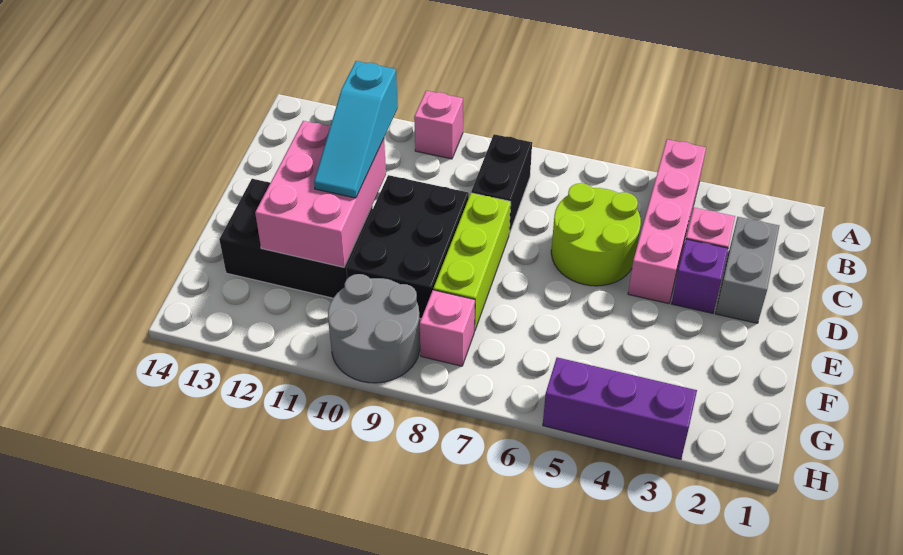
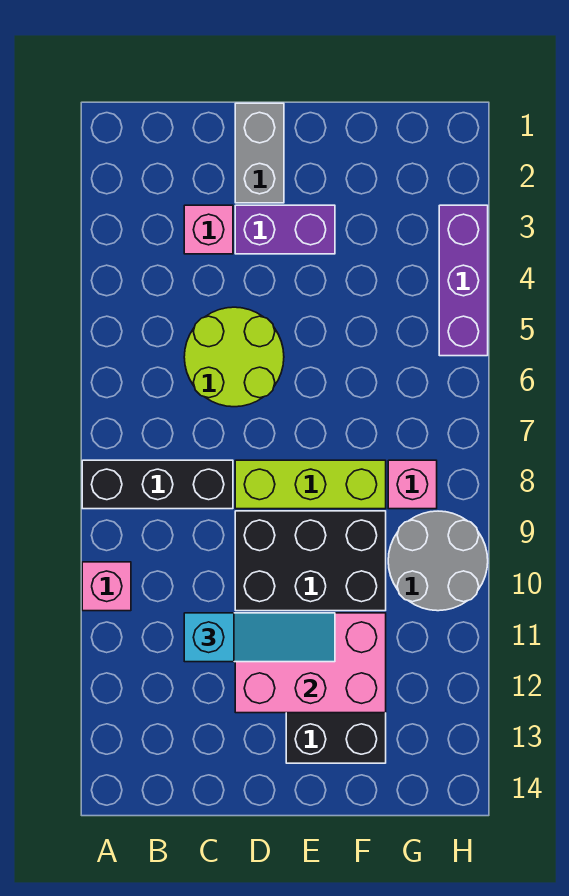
pink 1x4 brick [628,139,706,304] -> none
black 1x2 brick [471,134,532,234] -> black 1x3 brick [82,460,233,509]
grey 1x2 brick [716,217,779,323] -> grey 1x2 brick turned to [235,103,284,203]
purple 1x1 brick [672,239,728,313] -> purple 1x2 brick [235,205,335,254]

